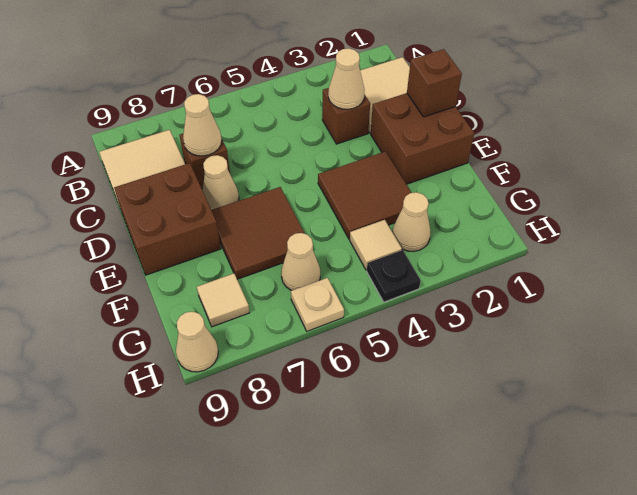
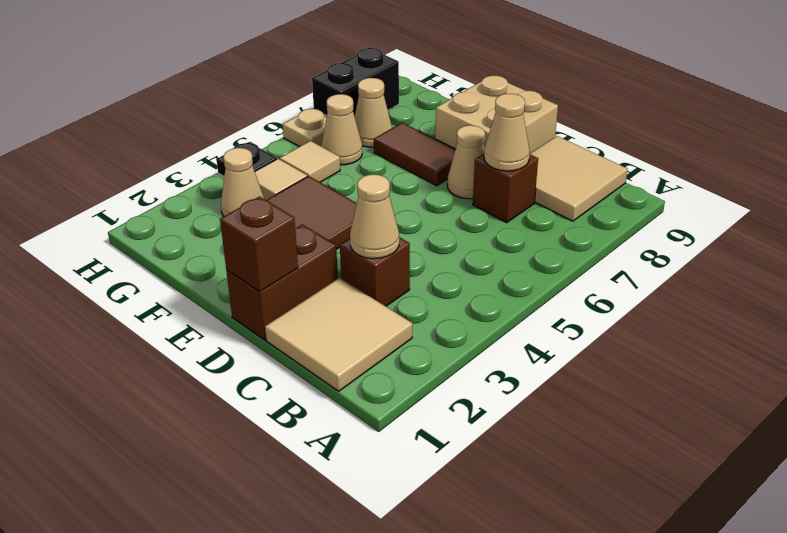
brown 2x2 brick [371,93,474,184] -> brown 1x2 brick [226,224,338,340]
brown 2x2 brick [114,163,221,275] -> tan 2x2 brick [435,76,558,153]
brown 2x2 tile [212,187,305,279] -> brown 1x2 tile [374,123,456,186]
tan 1x1 tile [197,273,249,327] -> tan 1x1 tile moved to [280,141,340,182]
none -> black 1x2 brick [312,48,399,116]
tan 1x1 cone [176,312,218,372] -> tan 1x1 cone moved to [354,78,392,147]

